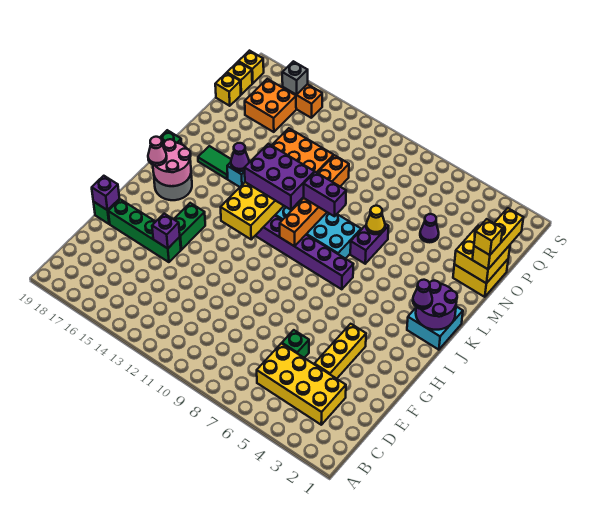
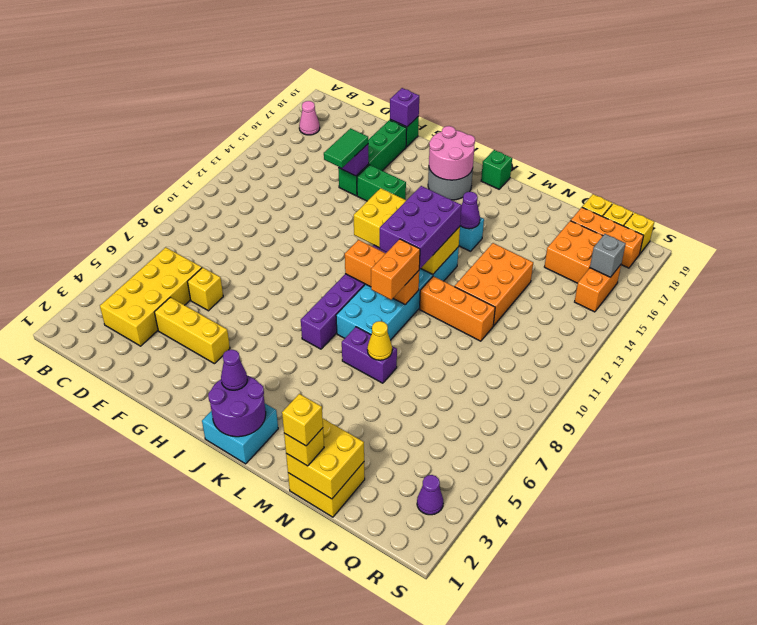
green 1x1 brick [282,330,309,358] -> yellow 1x1 brick [188,268,223,311]
pink 1x1 cone [148,137,167,166] -> pink 1x1 cone moved to [299,101,320,135]
purple 1x2 brick [304,172,346,216] -> orange 1x2 brick [371,239,420,300]
green 1x2 tile [198,146,231,179] -> green 1x2 tile moved to [324,128,368,168]
yellow 1x3 brick [472,208,523,269] -> yellow 1x1 brick [284,428,324,466]
purple 1x1 cone [420,214,439,242] -> purple 1x1 cone moved to [417,475,443,515]
none -> orange 1x3 brick [571,207,644,268]

